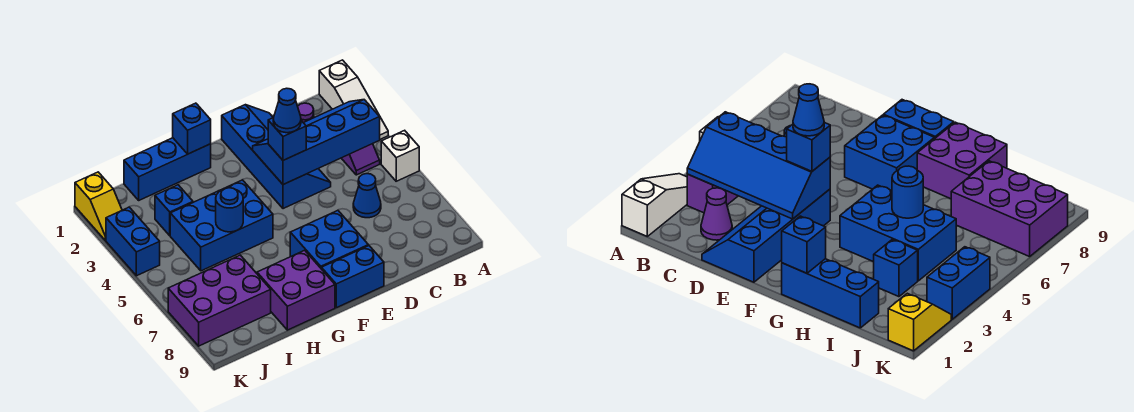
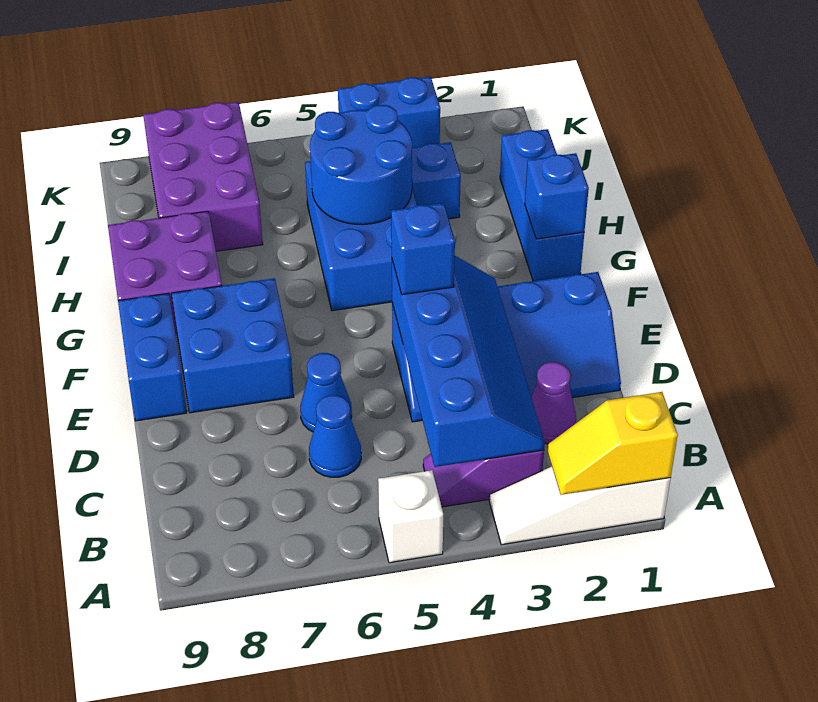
blue 1x1 cone [273,88,301,133] -> blue 1x1 cone moved to [300,353,352,432]
blue 1x1 round brick [216,188,243,232] -> blue 2x2 round brick [310,105,412,225]
yellow 1x2 slope [75,172,122,241] -> yellow 1x2 slope moved to [548,392,678,495]

